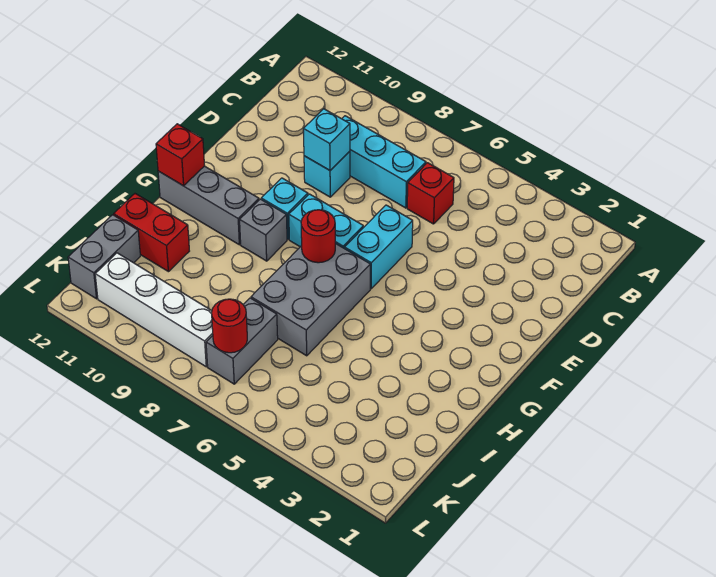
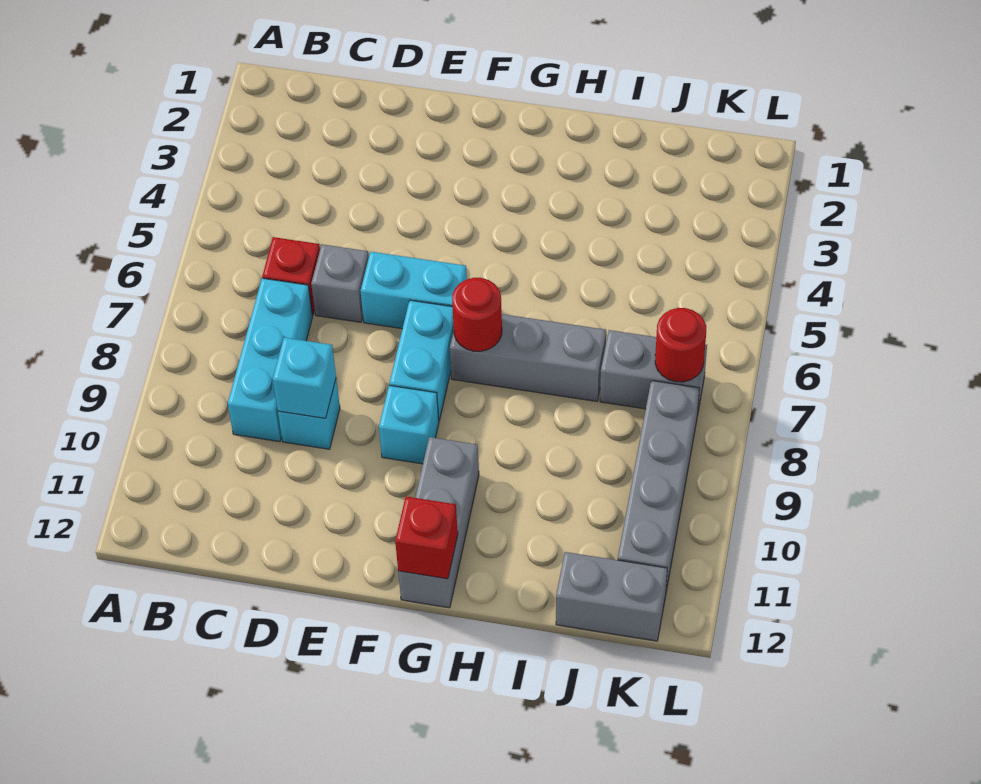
grey 2x3 brick [251,243,370,356] -> grey 1x3 brick [450,314,606,401]
grey 1x1 brick [240,199,287,261] -> grey 1x1 brick moved to [311,244,369,322]
red 1x2 brick [114,194,189,272] -> none
white 1x4 brick [95,253,213,367] -> grey 1x4 brick [618,381,699,591]

